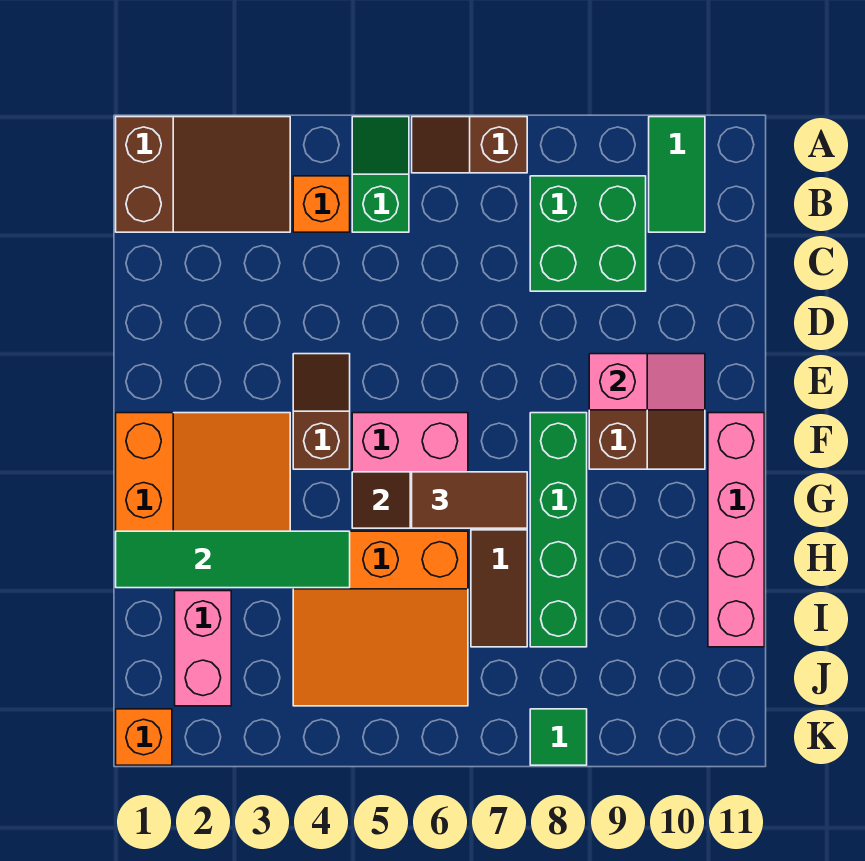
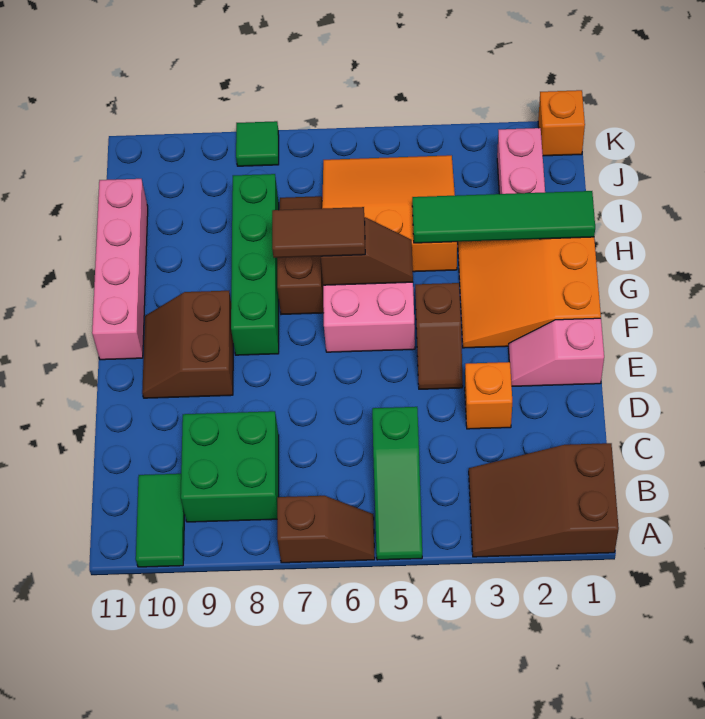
green 1x2 slope [352,117,409,232] -> green 1x3 slope [372,407,422,560]
orange 1x1 brick [293,176,350,232] -> orange 1x1 brick moved to [465,362,512,429]
pink 1x2 slope [589,354,705,410] -> pink 1x2 slope moved to [508,318,604,386]

